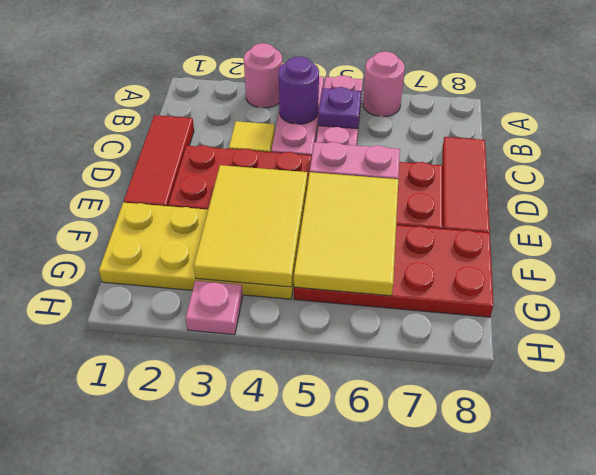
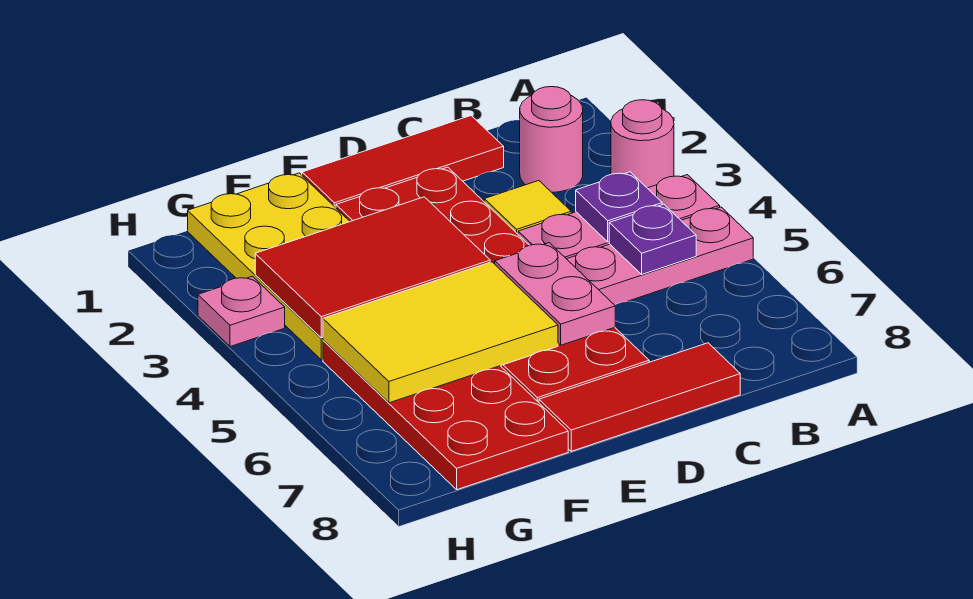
pink 1x1 round brick [363,51,405,117] -> pink 1x1 round brick moved to [520,87,583,192]
purple 1x1 round brick [279,57,319,124] -> purple 1x1 plate [576,172,662,242]
yellow 2x3 tile [194,165,307,287] -> red 2x3 tile [255,197,490,338]

